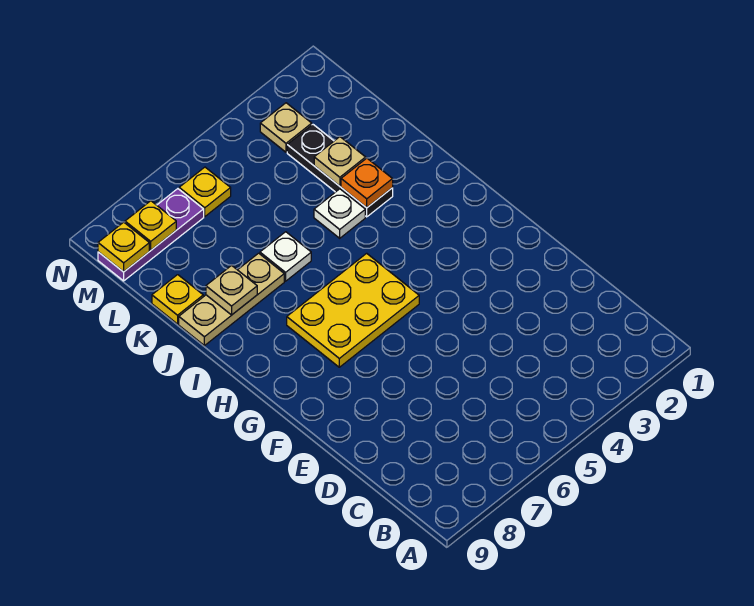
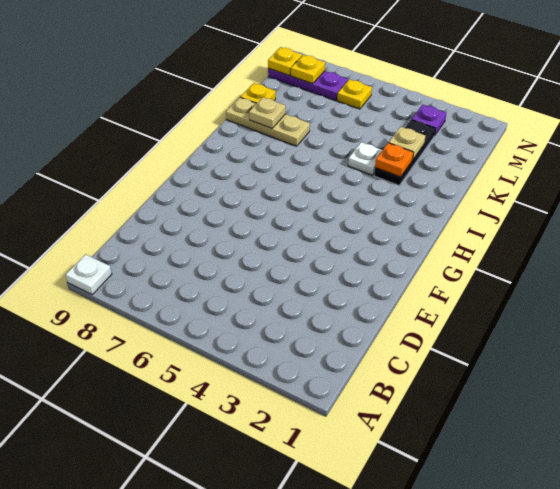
yellow 2x3 plate [287,253,419,367] -> none
white 1x1 plate [260,232,311,281] -> white 1x1 plate moved to [66,254,112,295]
tan 1x1 plate [260,103,312,152] -> purple 1x1 plate [412,105,446,136]

